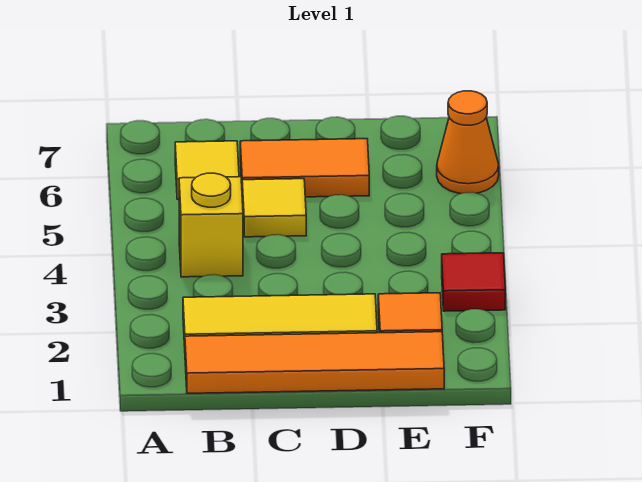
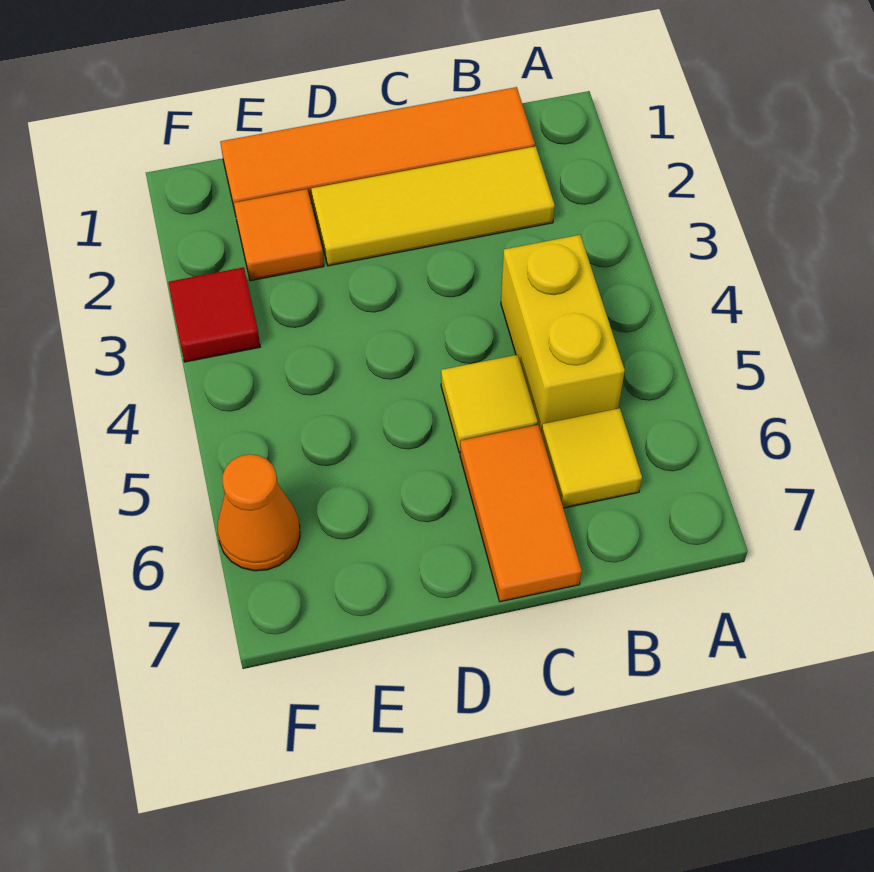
yellow 1x1 brick [179,173,243,277] -> yellow 1x2 brick [501,235,625,434]
orange 1x2 tile [240,139,369,197] -> orange 1x2 tile turned to [460,425,582,602]

